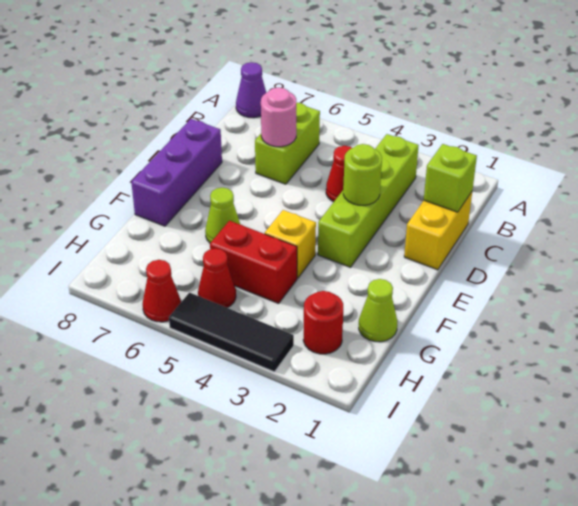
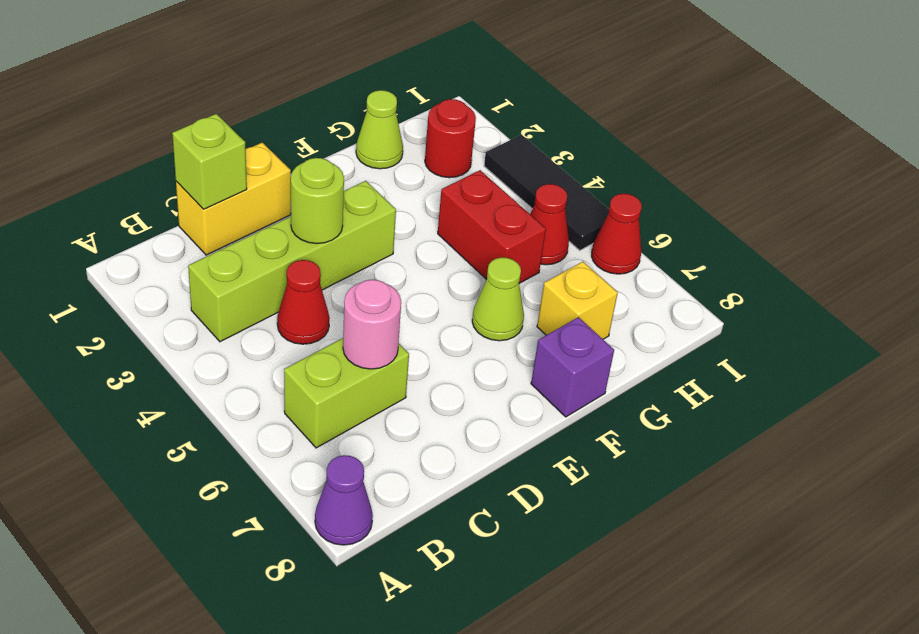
purple 1x3 brick [131,119,222,226] -> purple 1x1 brick [531,317,614,417]
yellow 1x1 brick [265,210,316,278] -> yellow 1x1 brick moved to [537,262,618,339]

